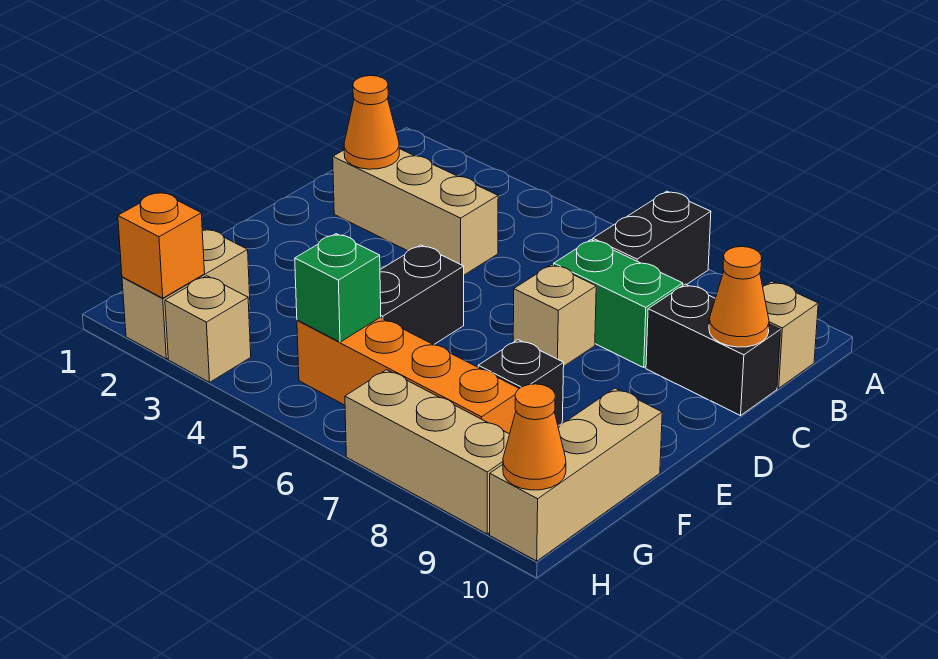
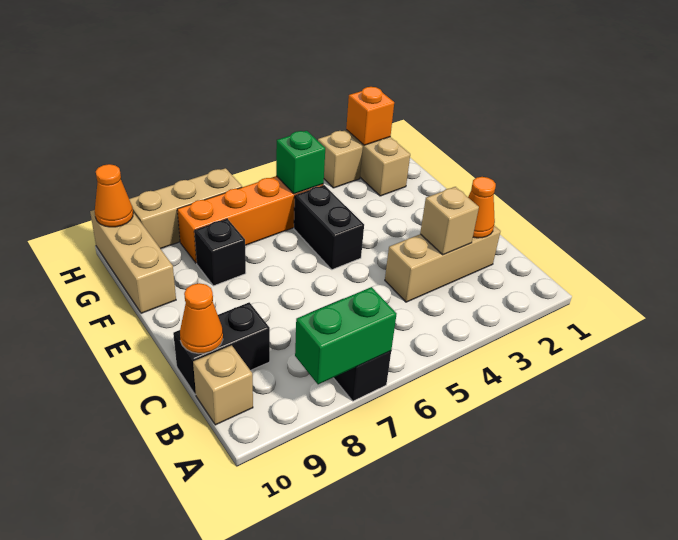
green 1x2 brick [554,240,683,367] -> green 1x2 brick moved to [295,287,396,384]
tan 1x1 brick [513,265,596,366] -> tan 1x1 brick moved to [420,187,479,255]

